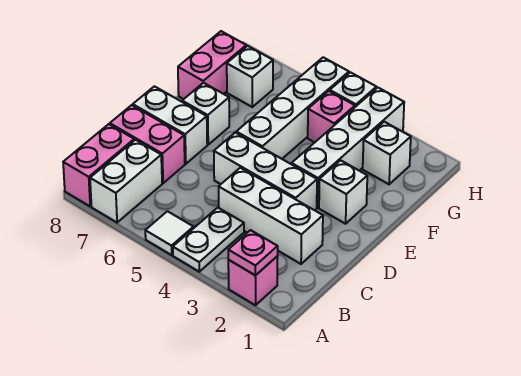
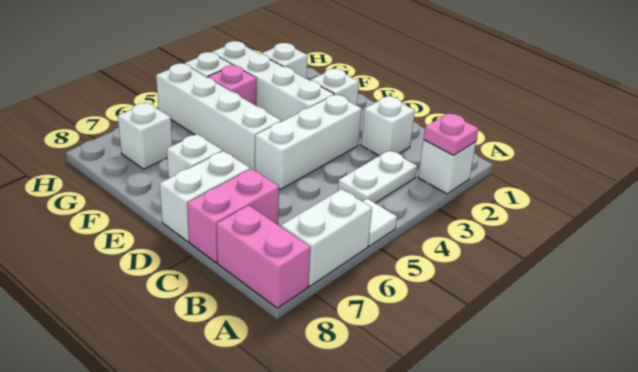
pink 1x1 brick [228,256,278,305] -> white 1x1 brick [418,140,476,194]
white 1x2 plate [173,208,244,272] -> white 1x2 plate turned to [338,150,417,203]
white 1x2 brick [90,140,162,223] -> white 1x2 brick turned to [281,189,372,286]
white 1x3 brick [219,168,323,264] -> white 1x1 brick [361,96,415,156]
pink 1x2 brick [178,31,246,99] -> none

